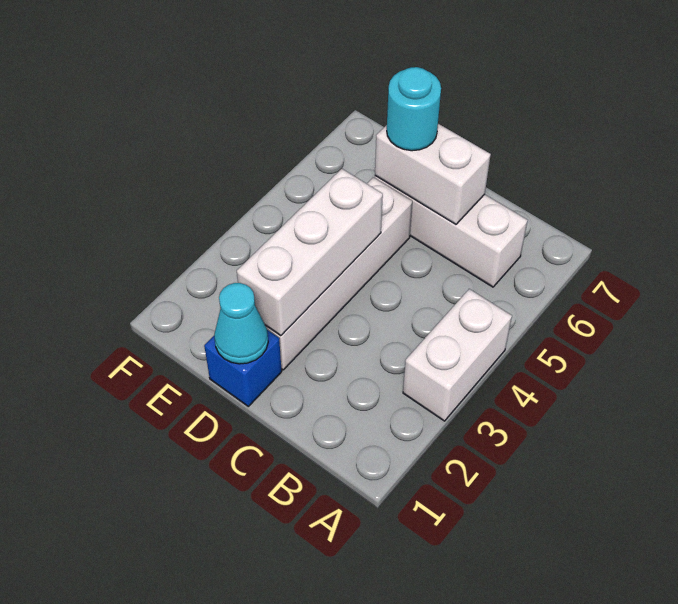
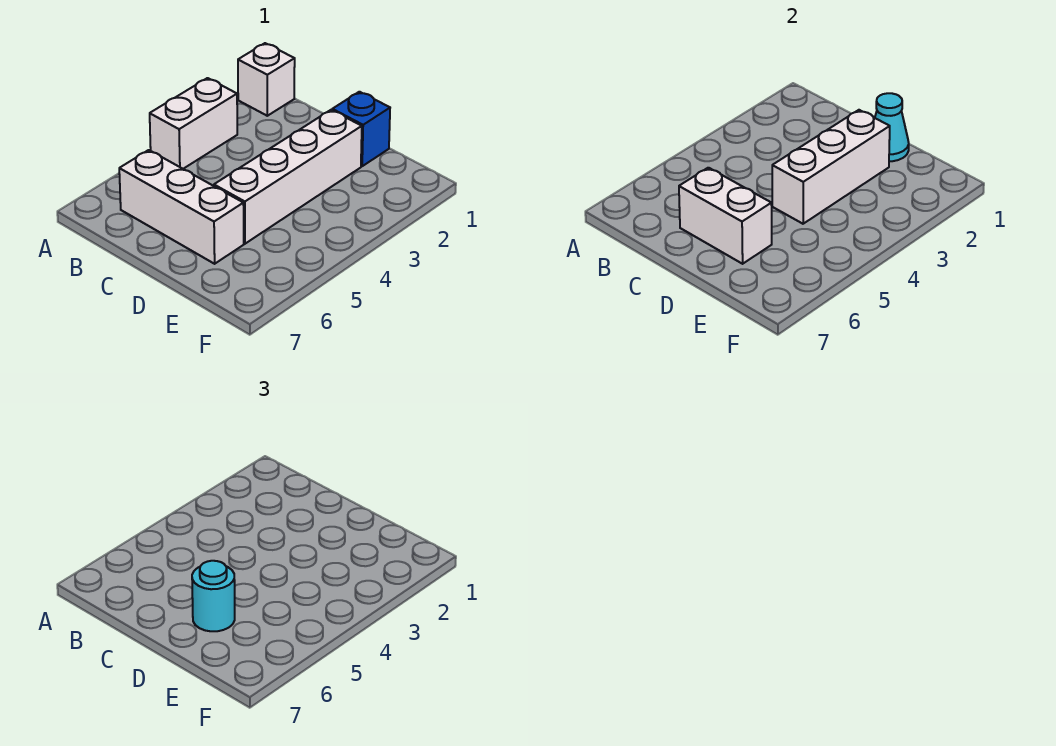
none -> white 1x1 brick [238,43,295,116]

